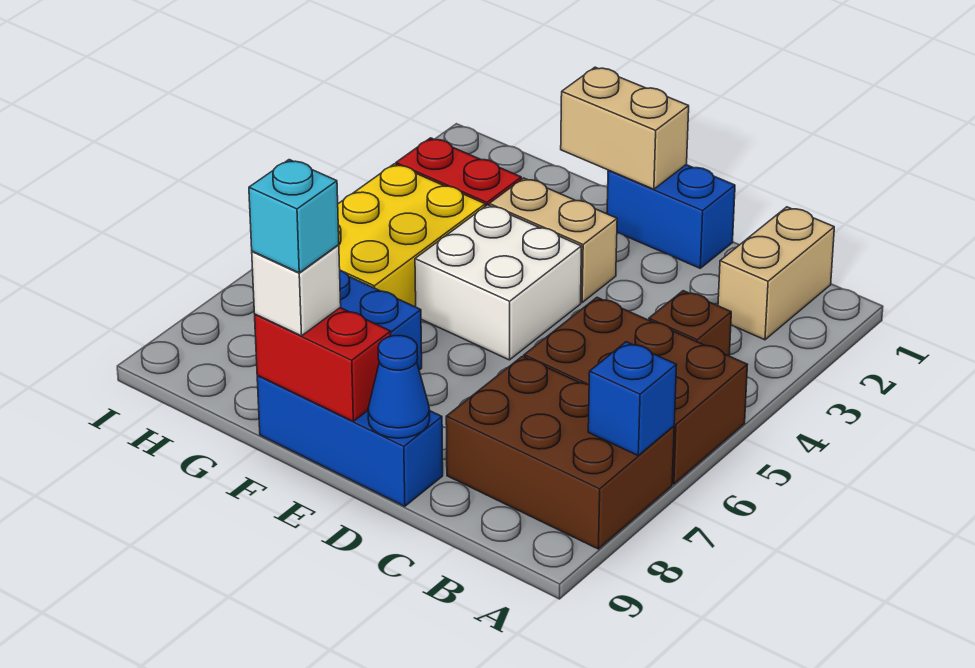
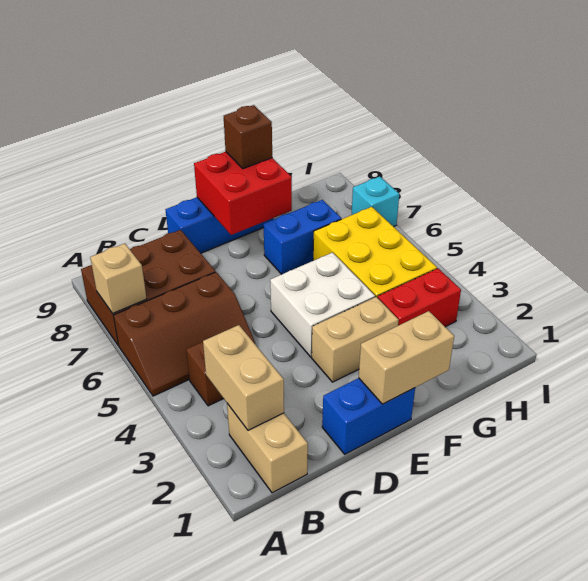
brown 2x3 brick [524,297,747,484] -> brown 2x3 slope [114,272,255,396]
blue 1x1 brick [588,342,677,455] -> tan 1x1 brick [90,244,147,313]
none -> tan 1x2 brick [203,325,284,430]
blue 1x1 cone [368,336,430,438] -> none
red 1x2 brick [255,308,391,421] -> red 2x2 brick [194,152,292,235]
white 1x1 brick [252,245,341,336] -> brown 1x1 brick [224,105,272,169]
cyan 1x1 brick [249,160,339,273] -> cyan 1x1 brick moved to [352,176,399,227]

